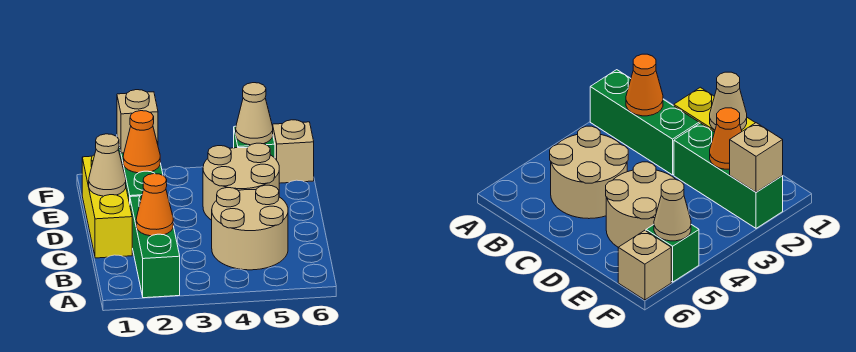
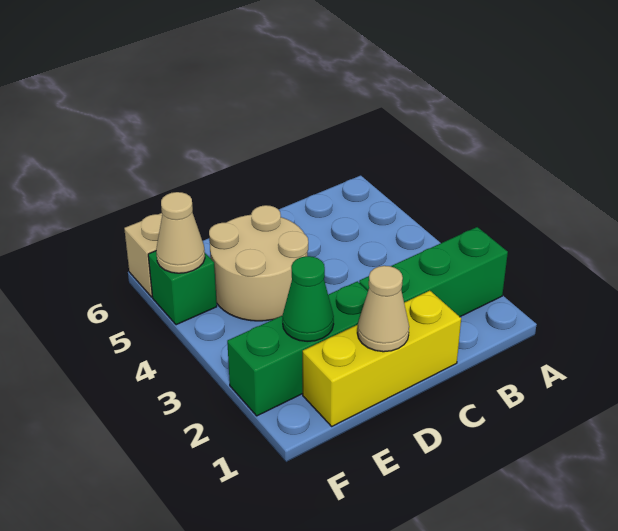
orange 1x1 cone [136,174,173,236] -> none
tan 2x2 round brick [212,185,288,270] -> none
orange 1x1 cone [123,111,160,173] -> green 1x1 cone [282,256,334,342]
tan 1x1 brick [117,90,158,153] -> none

